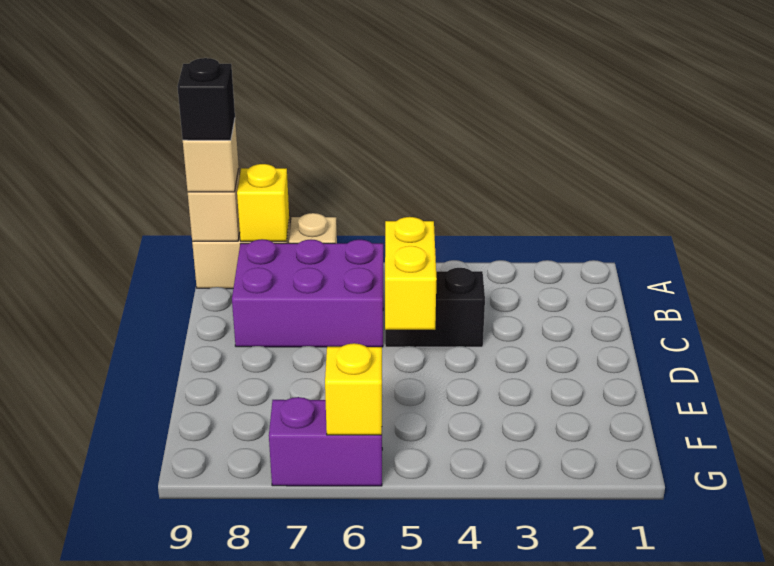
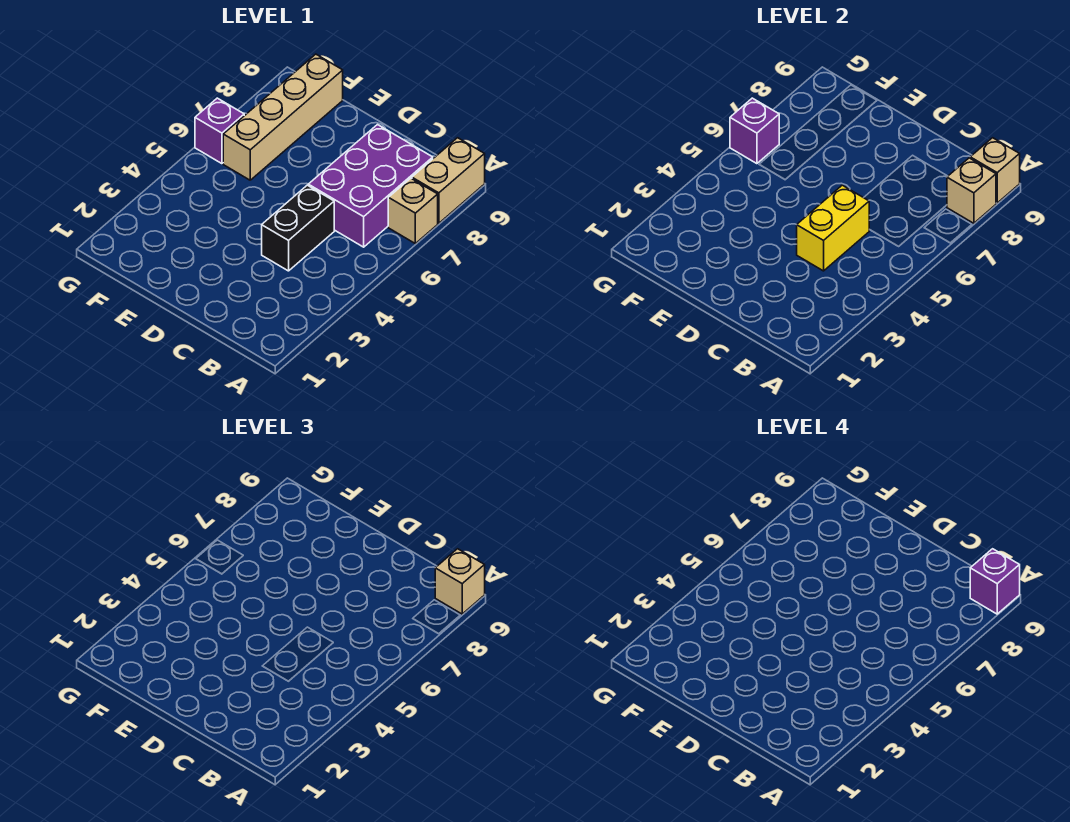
yellow 1x1 brick [237,164,289,241] -> tan 1x1 brick [947,158,996,223]
black 1x1 brick [177,58,235,140] -> purple 1x1 brick [970,549,1020,614]
yellow 1x2 brick [385,217,437,330] -> yellow 1x2 brick turned to [797,185,869,271]
none -> tan 1x4 brick [223,54,343,180]
purple 1x2 brick [269,397,382,486] -> purple 1x1 brick [195,98,244,164]
yellow 1x1 brick [325,343,382,435] -> purple 1x1 brick [730,98,779,164]

